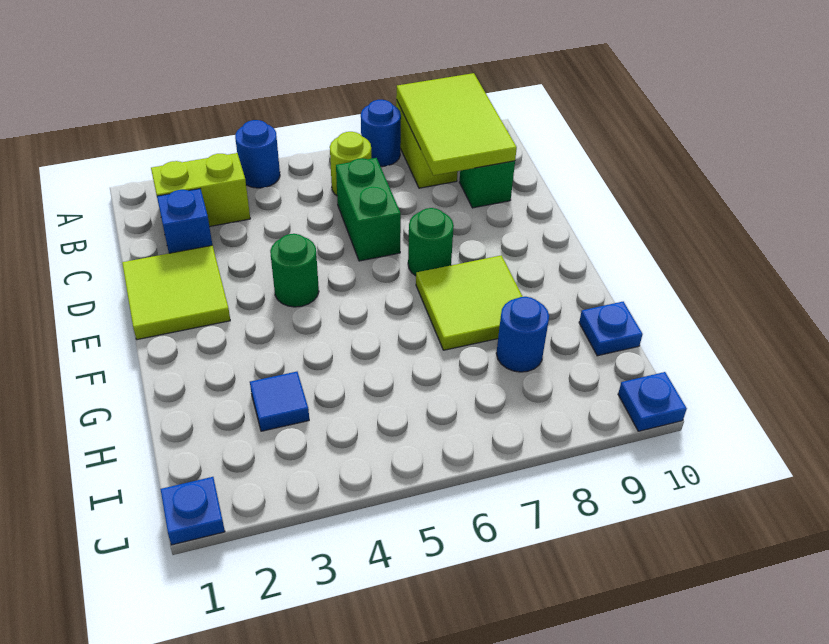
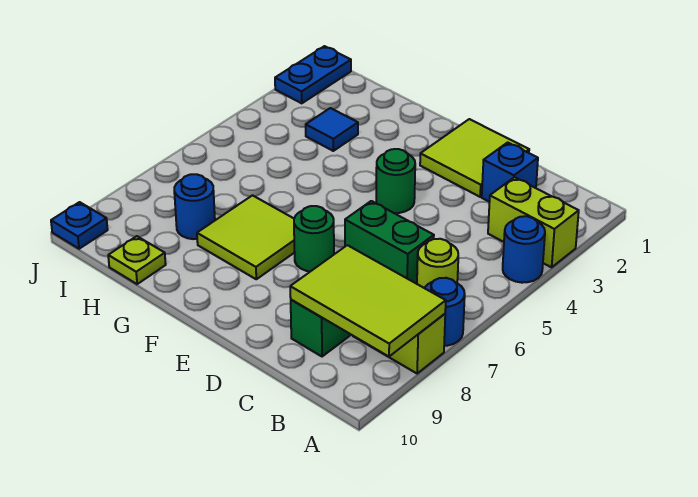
lime 1x2 brick [151,153,250,227] -> lime 1x2 brick turned to [488,177,579,267]
blue 1x1 plate [579,302,643,356] -> lime 1x1 plate [108,236,166,284]
blue 1x1 plate [160,477,225,545] -> blue 1x2 plate [275,46,351,103]

